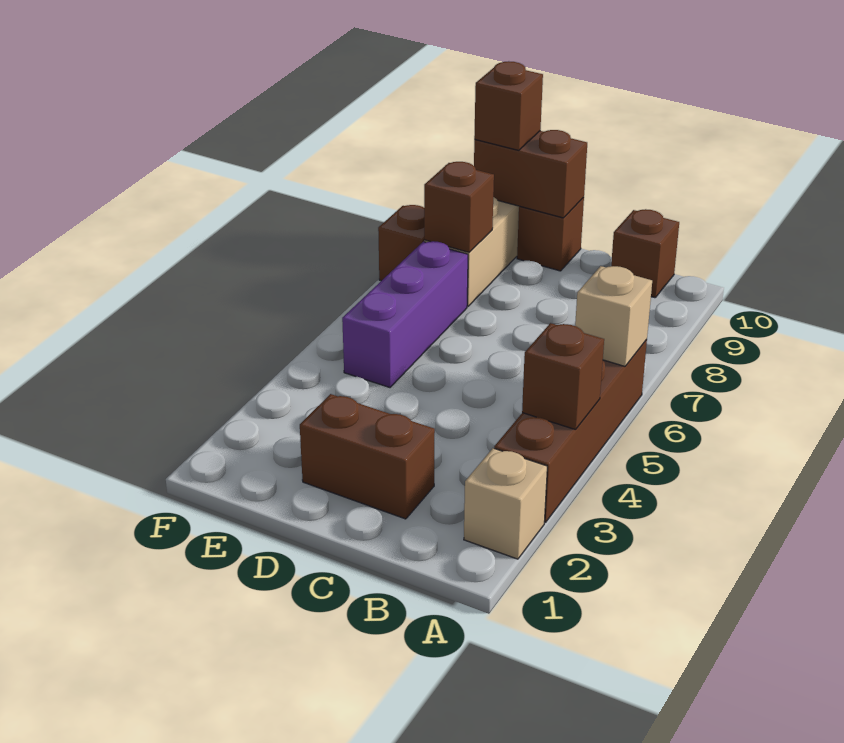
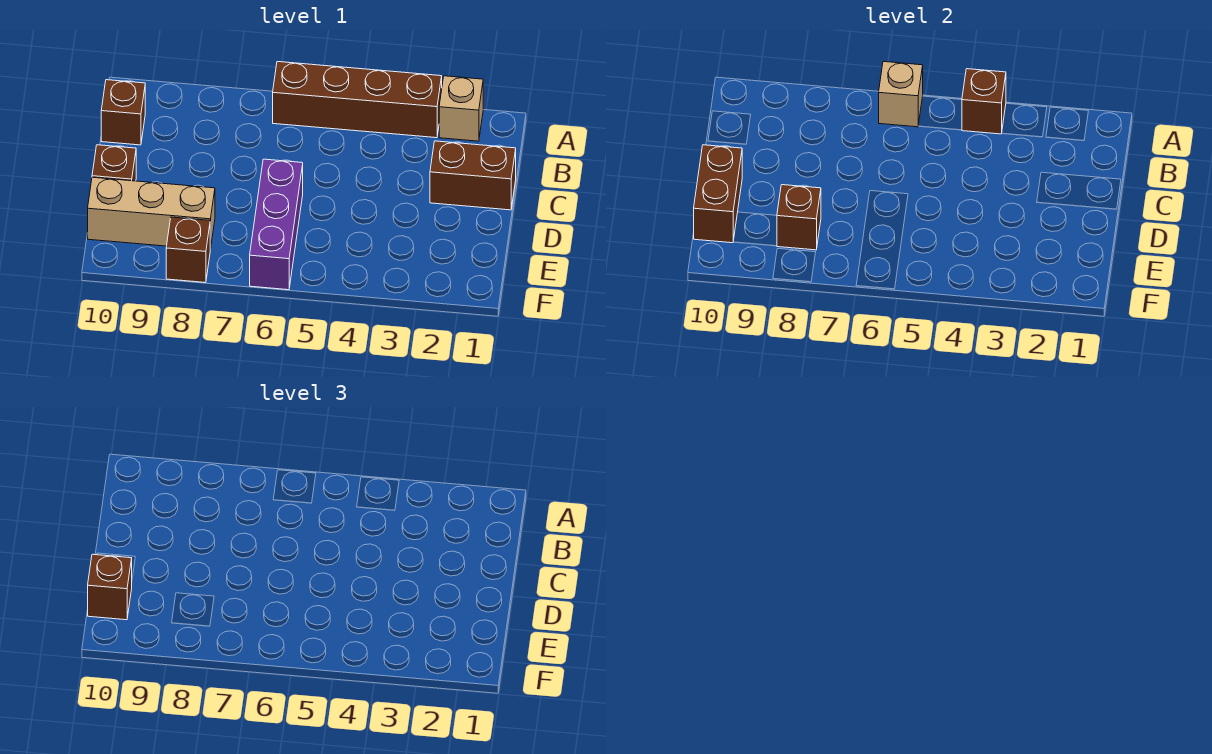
brown 1x2 brick [300,394,435,519] -> brown 1x2 brick turned to [430,141,516,210]
purple 1x3 brick [342,241,468,387] -> purple 1x3 brick turned to [250,159,303,290]

